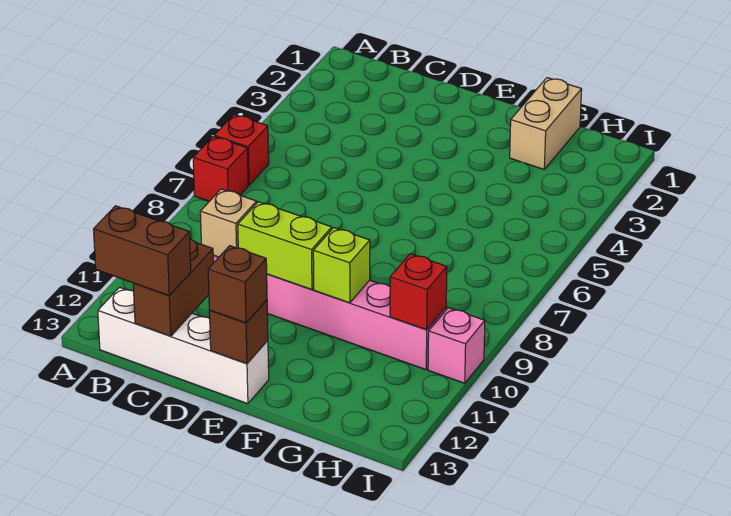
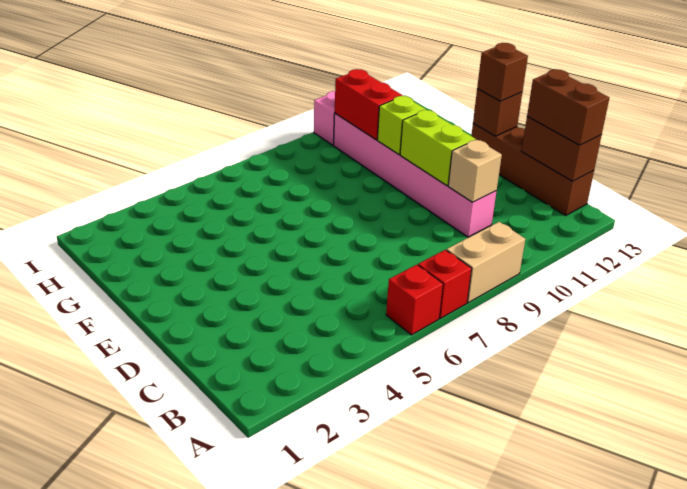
white 1x4 brick [98,287,269,404] -> brown 1x4 brick [471,124,594,216]
brown 1x2 brick [133,239,214,336] -> brown 1x2 brick turned to [521,117,602,181]
tan 1x2 brick [510,78,582,169] -> tan 1x2 brick moved to [447,222,525,303]
red 1x1 brick [390,254,447,330] -> red 1x2 brick [335,69,403,140]

